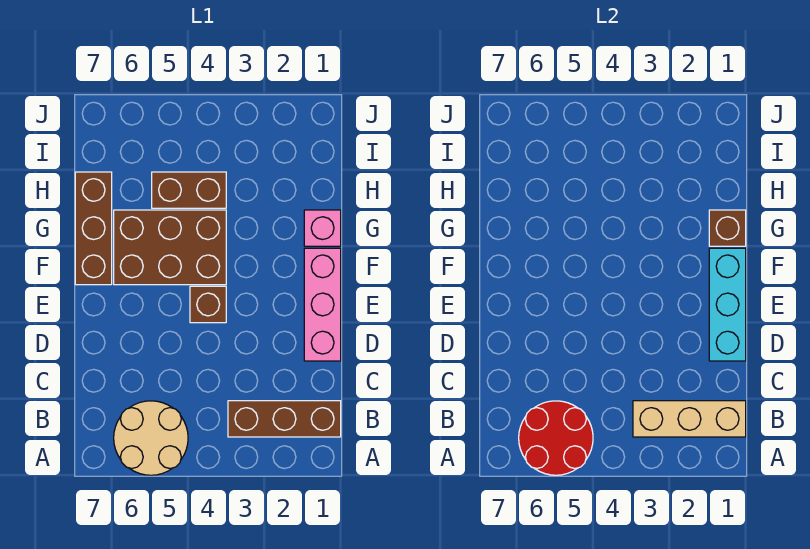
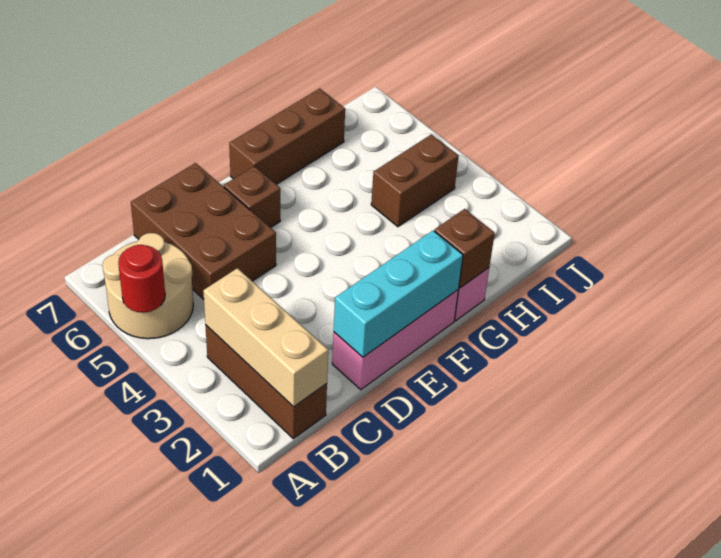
red 2x2 round brick [519,401,593,475] -> red 1x1 round brick [118,245,165,313]
brown 1x1 brick [190,286,226,323] -> brown 1x1 brick moved to [224,166,280,228]
brown 2x3 brick [114,210,226,285] -> brown 2x3 brick moved to [131,163,276,299]
brown 1x2 brick [152,172,226,208] -> brown 1x2 brick turned to [371,134,459,227]

